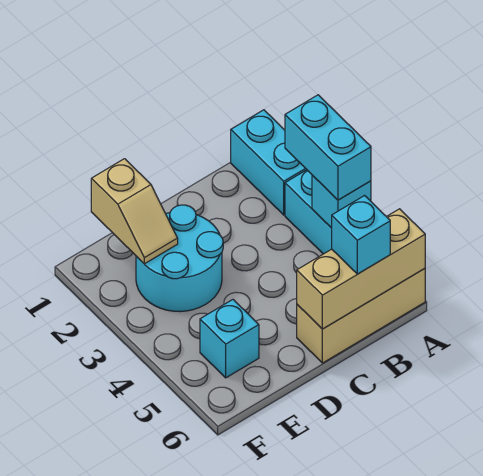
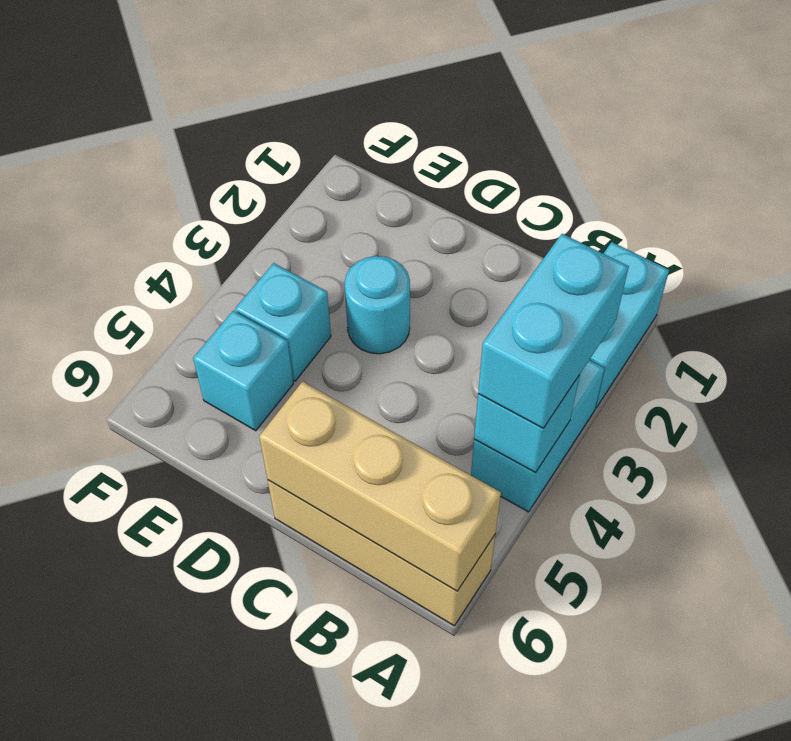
cyan 1x1 brick [332,196,390,274] -> cyan 1x1 brick moved to [235,263,331,381]
cyan 2x2 round brick [136,205,223,312] -> cyan 1x1 round brick [345,256,410,354]
tan 1x2 slope [91,159,178,264] -> none

